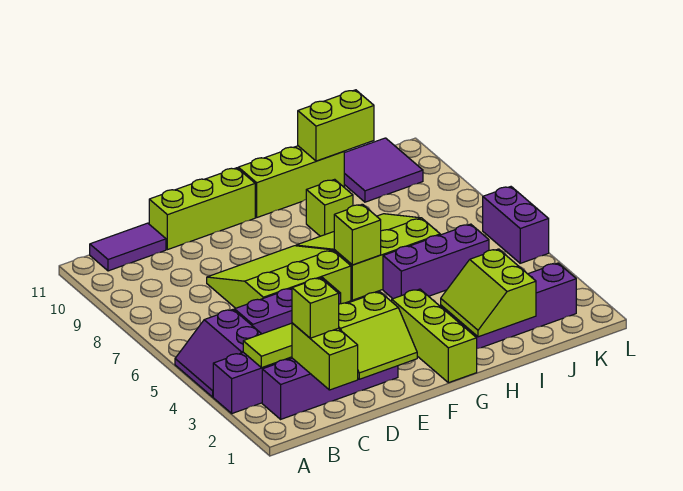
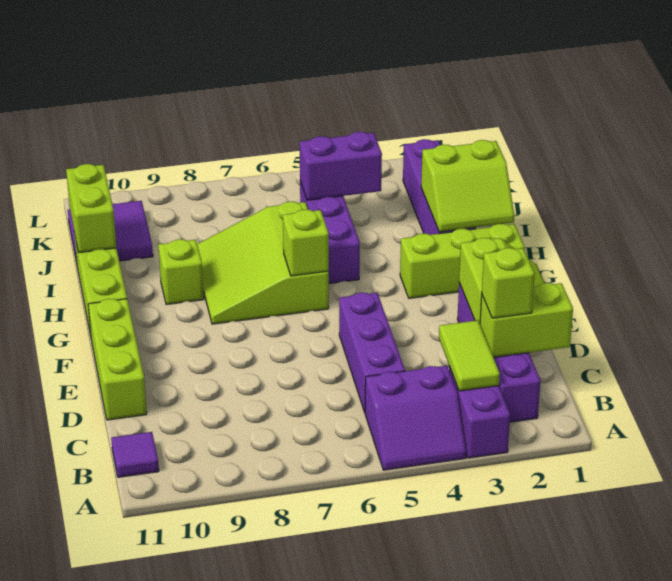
purple 1x2 tile [90,223,166,271] -> purple 1x1 tile [111,432,159,477]
lime 3x3 slope [207,246,351,308] -> none
purple 1x2 brick [483,187,549,263] -> purple 1x2 brick moved to [300,132,382,200]

